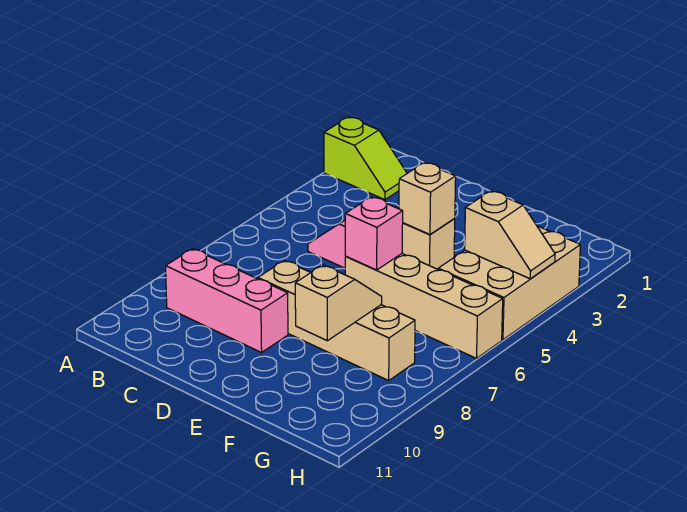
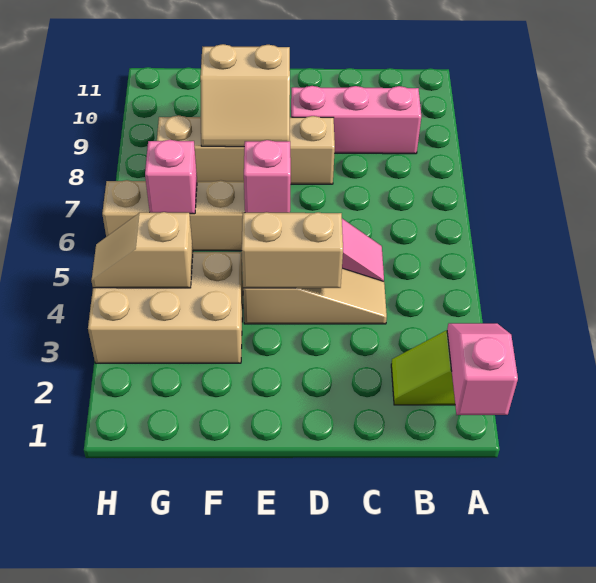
none -> pink 1x2 slope [447,323,518,415]
tan 1x1 brick [399,163,456,234] -> tan 1x2 brick [242,212,343,288]
tan 1x2 slope [295,265,382,341] -> tan 2x2 slope [200,44,290,147]
tan 2x3 brick [438,226,580,340] -> tan 2x3 brick turned to [88,252,243,363]
none -> pink 1x1 brick [145,140,197,214]

